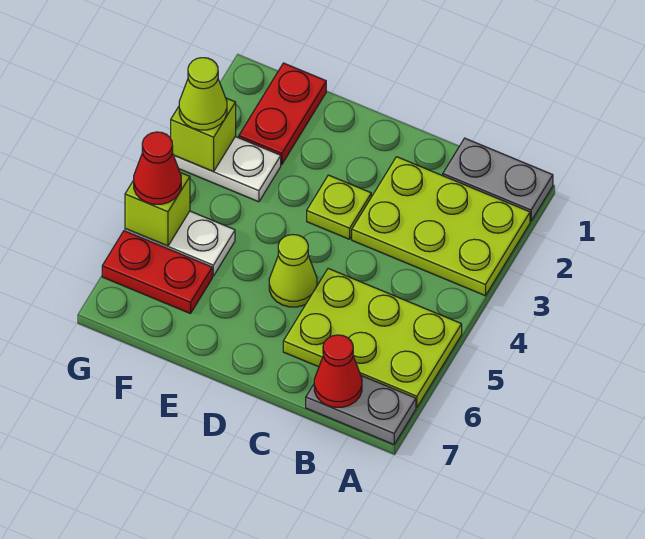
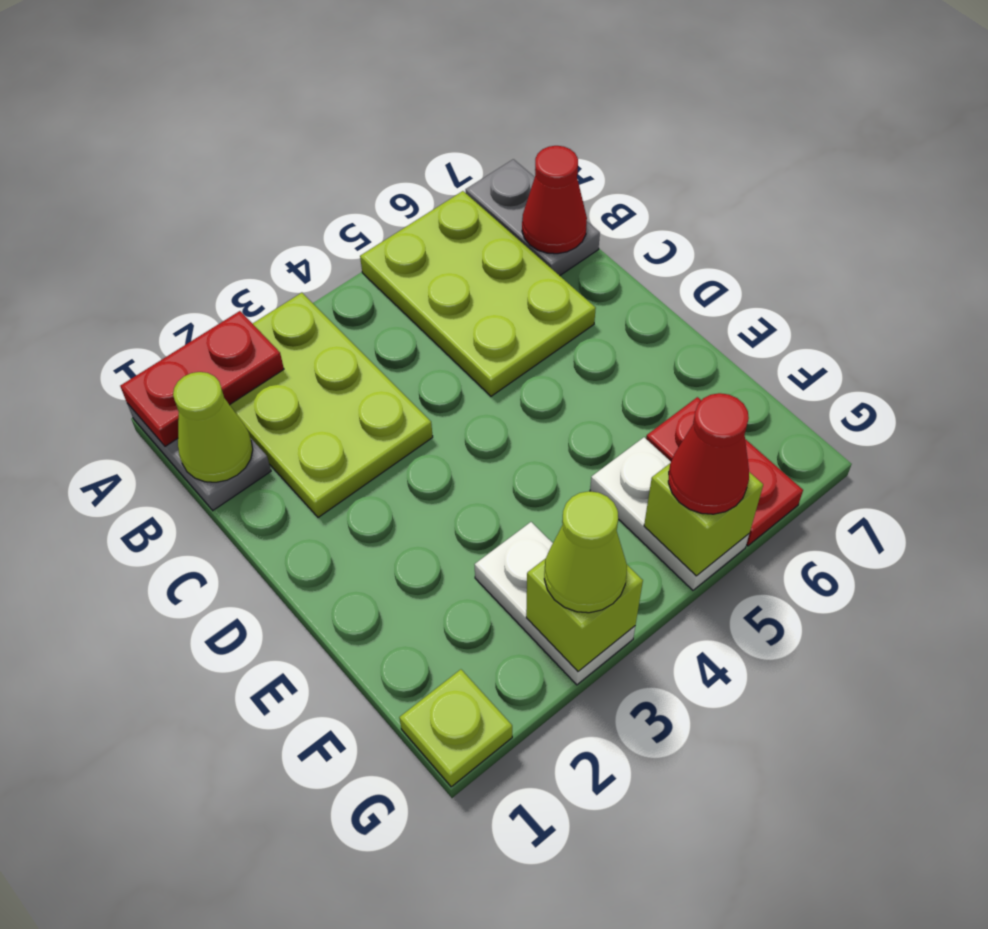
lime 1x1 plate [307,175,371,239] -> lime 1x1 plate moved to [399,669,512,787]
lime 1x1 cone [269,235,317,307] -> lime 1x1 cone moved to [173,372,253,482]
red 1x2 plate [239,63,326,165] -> red 1x2 plate moved to [120,311,284,446]

